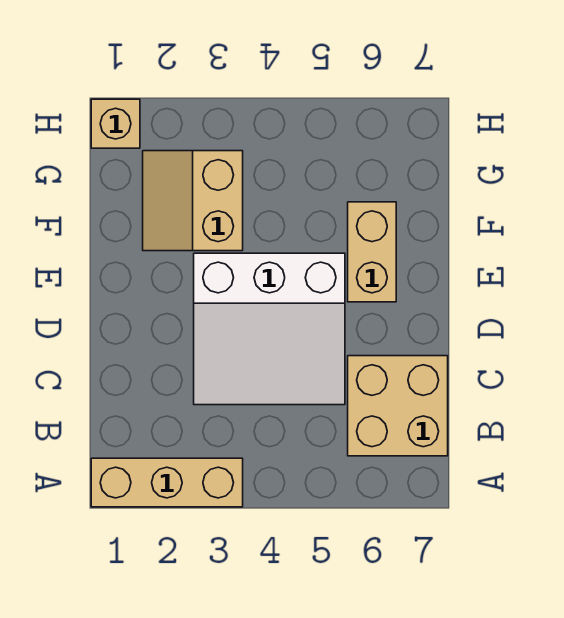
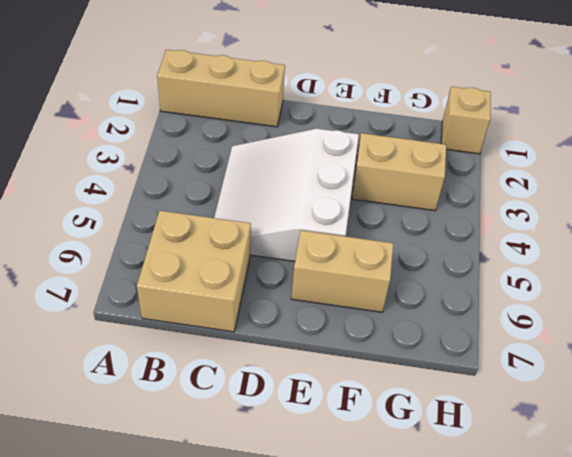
tan 1x3 brick [91,458,243,507] -> tan 1x3 brick turned to [157,50,285,127]

